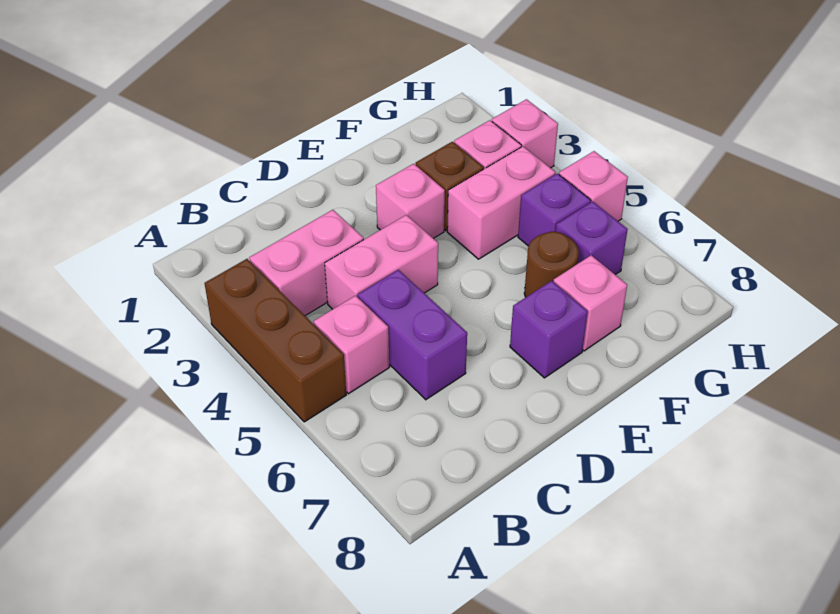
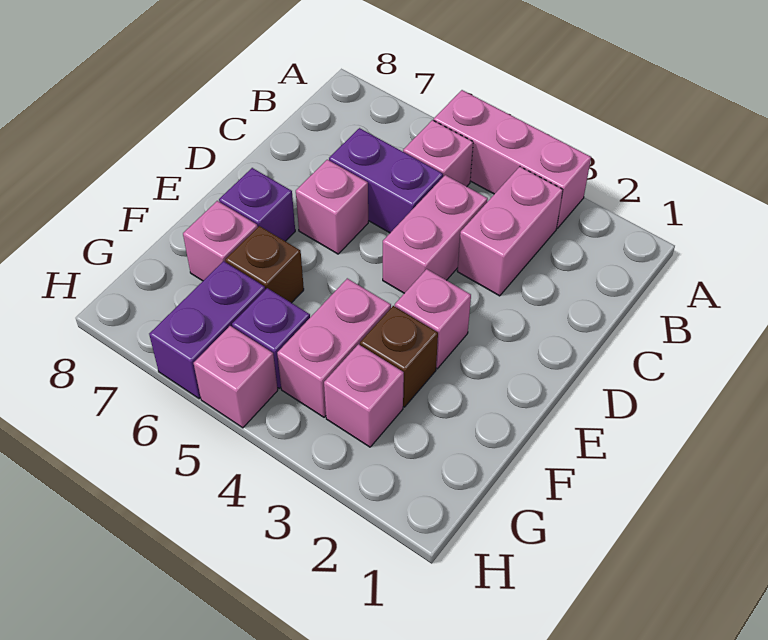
brown 1x3 brick [205,259,346,422] -> pink 1x3 brick [434,90,591,228]
brown 1x1 round brick [524,232,579,297] -> brown 1x1 brick [225,226,304,303]
purple 1x1 brick [556,201,628,275] -> purple 1x2 brick [149,261,265,399]
pink 1x1 brick [492,99,558,168] -> pink 1x1 brick moved to [296,160,368,254]

